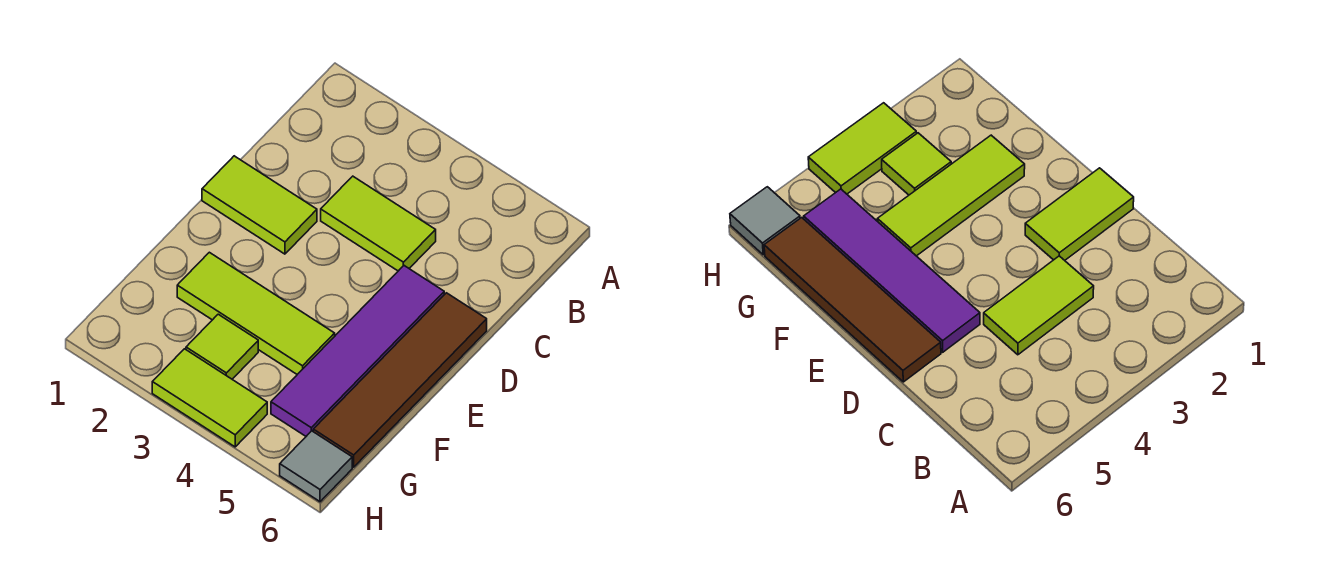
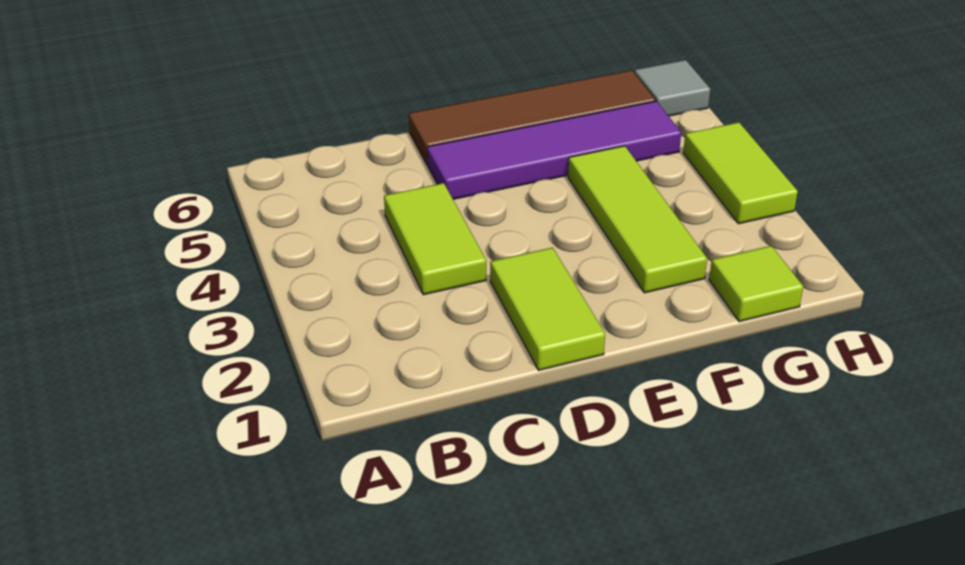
lime 1x1 tile [186,314,258,379] -> lime 1x1 tile moved to [709,246,803,322]

